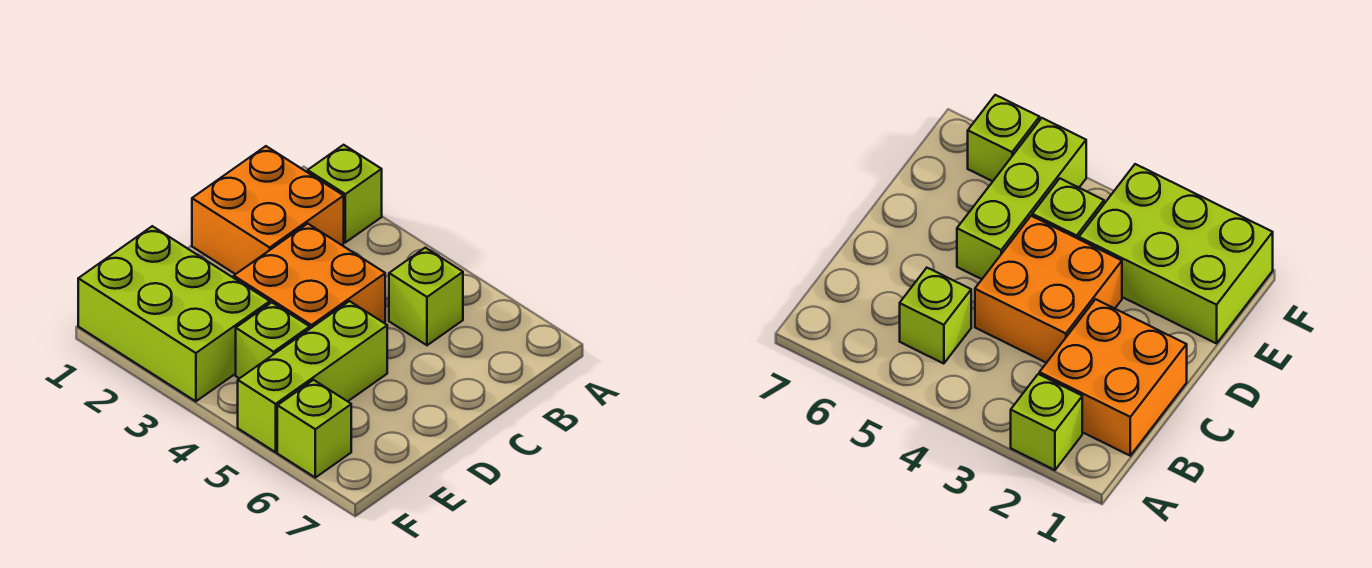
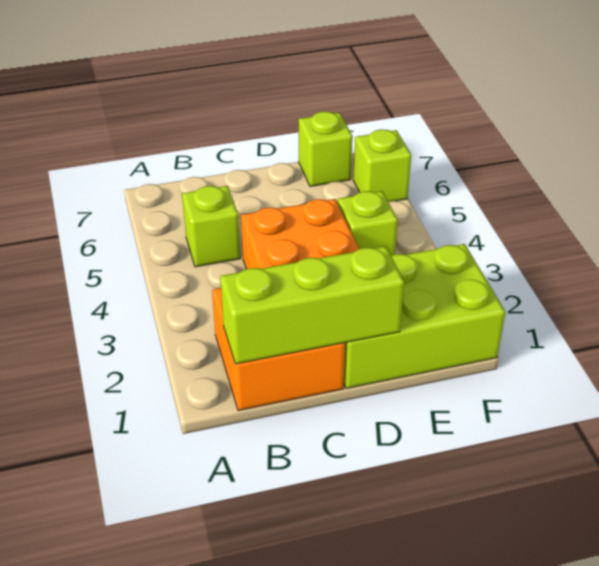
lime 1x1 brick [308,145,382,242] -> lime 1x1 brick moved to [299,112,352,186]
lime 1x3 brick [238,301,387,452] -> lime 1x3 brick moved to [220,246,404,364]
lime 2x3 brick [78,226,270,401] -> lime 2x3 brick turned to [344,244,505,389]

